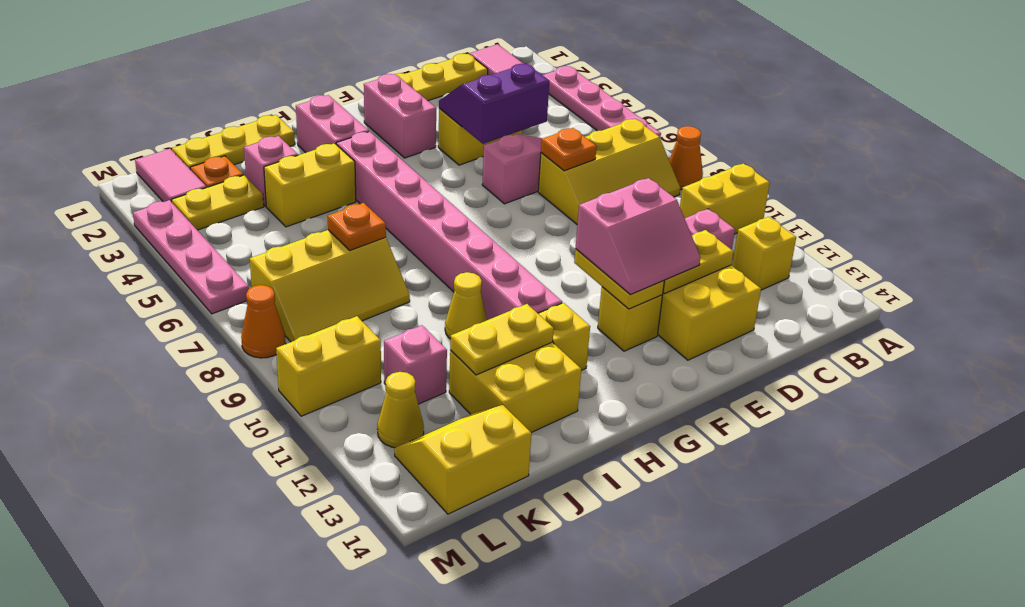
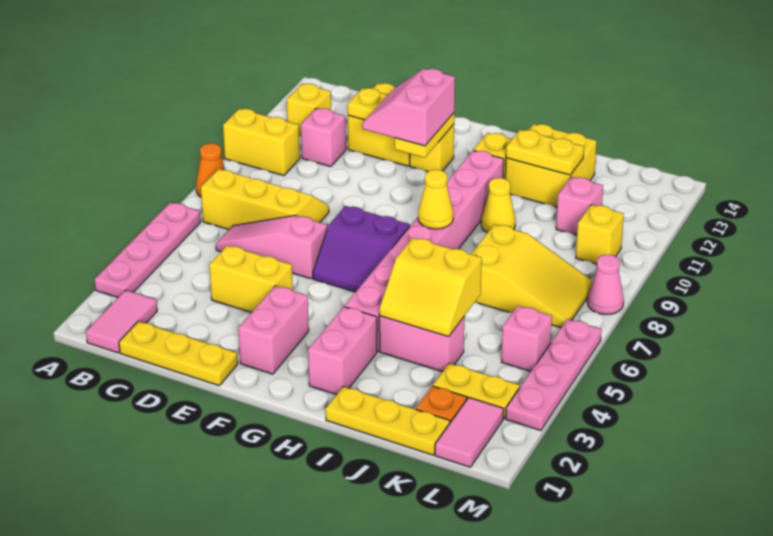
purple 2x2 slope [439,63,549,144] -> purple 2x2 slope moved to [313,206,410,292]
orange 1x1 plate [541,128,597,171] -> none
pink 2x2 slope [576,178,700,295] -> pink 2x2 slope turned to [363,69,455,146]
yellow 1x2 brick [264,143,356,227] -> pink 1x2 brick [379,316,464,372]
pink 1x1 brick [244,136,298,206] -> pink 1x1 brick moved to [502,306,552,371]
yellow 2x3 slope [250,230,410,342] -> yellow 2x3 slope turned to [472,224,593,328]
orange 1x1 plate [328,203,386,250] -> none
yellow 2x2 slope [395,405,531,514] -> yellow 2x2 slope moved to [379,238,482,337]
yellow 1x2 brick [276,316,381,416] -> yellow 1x1 brick [576,205,624,264]
yellow 1x1 cone [377,372,424,448] -> yellow 1x1 cone moved to [418,170,453,229]
orange 1x1 cone [241,285,286,358] -> pink 1x1 cone [587,255,624,314]

